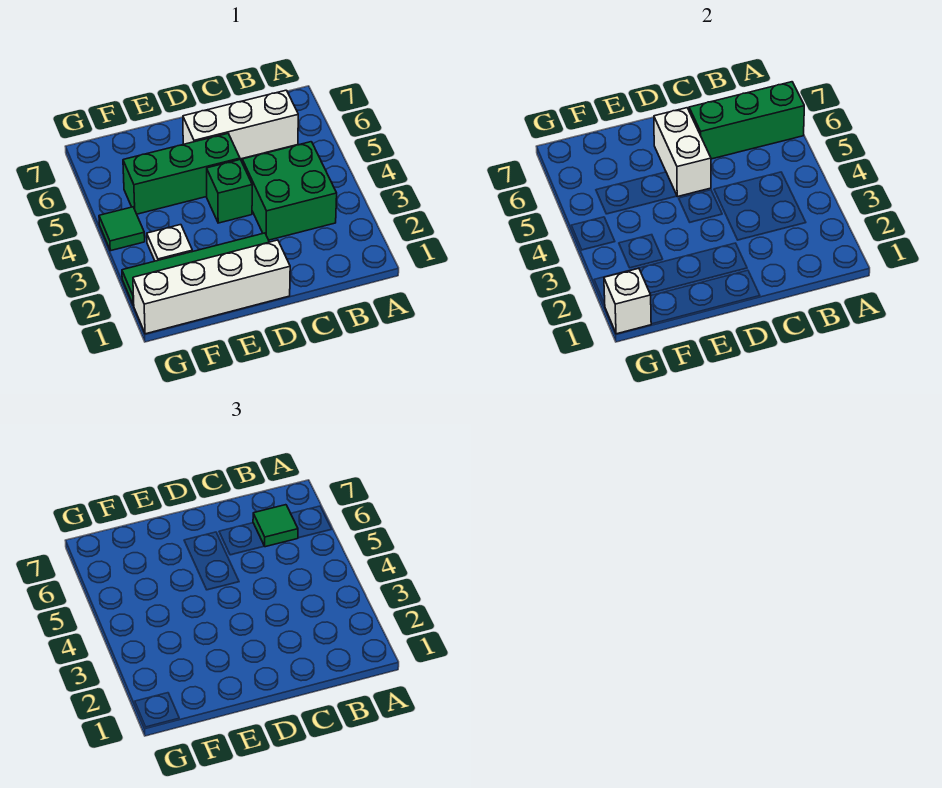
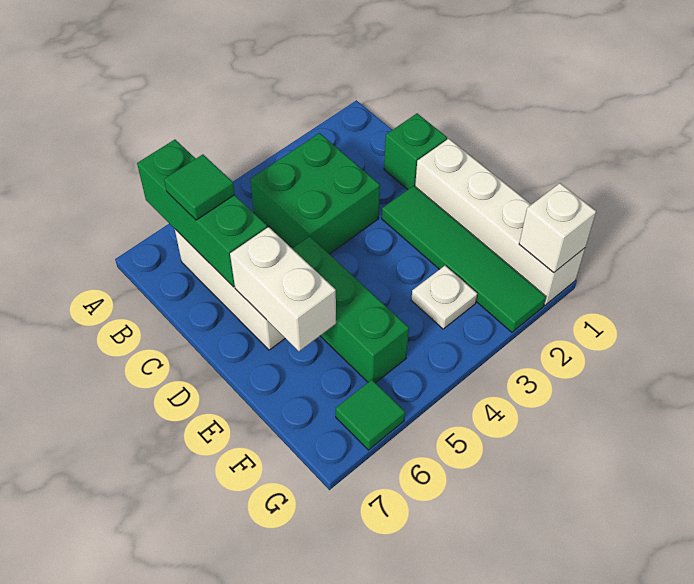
green 1x1 brick [207,160,252,223] -> green 1x1 brick moved to [384,113,447,190]
white 1x2 brick [654,108,711,197] -> white 1x2 brick turned to [230,227,336,351]
green 1x1 tile [99,207,145,251] -> green 1x1 tile moved to [336,380,405,450]

